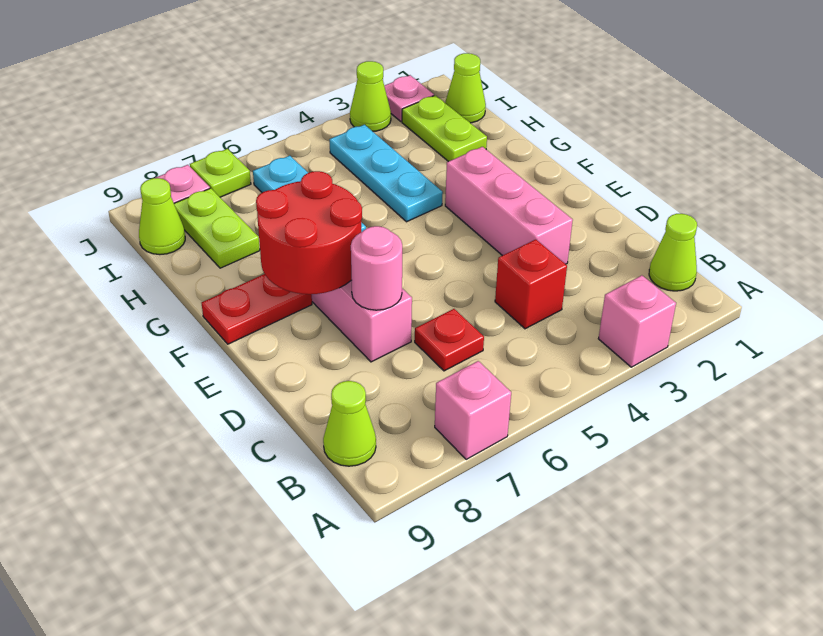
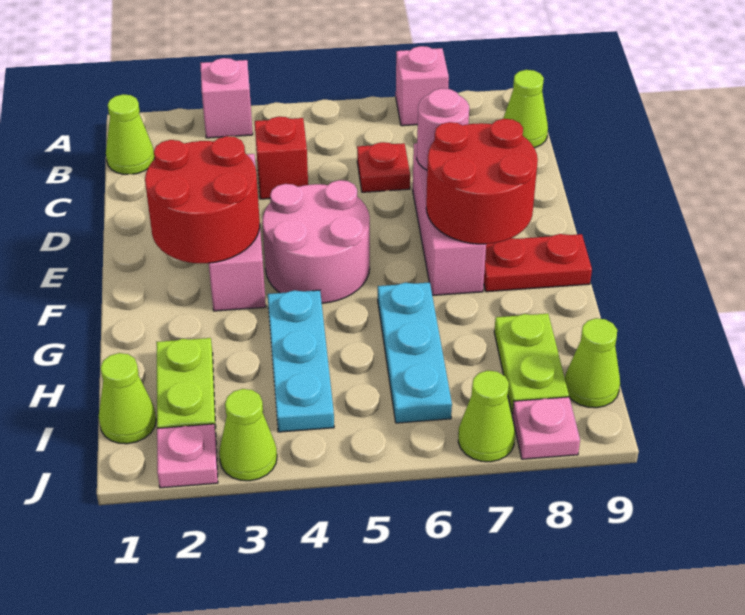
none -> red 2x2 round brick [145,136,260,263]
none -> pink 2x2 round brick [262,180,370,303]
lime 1x1 plate [190,149,251,197] -> lime 1x1 cone [458,371,515,462]

